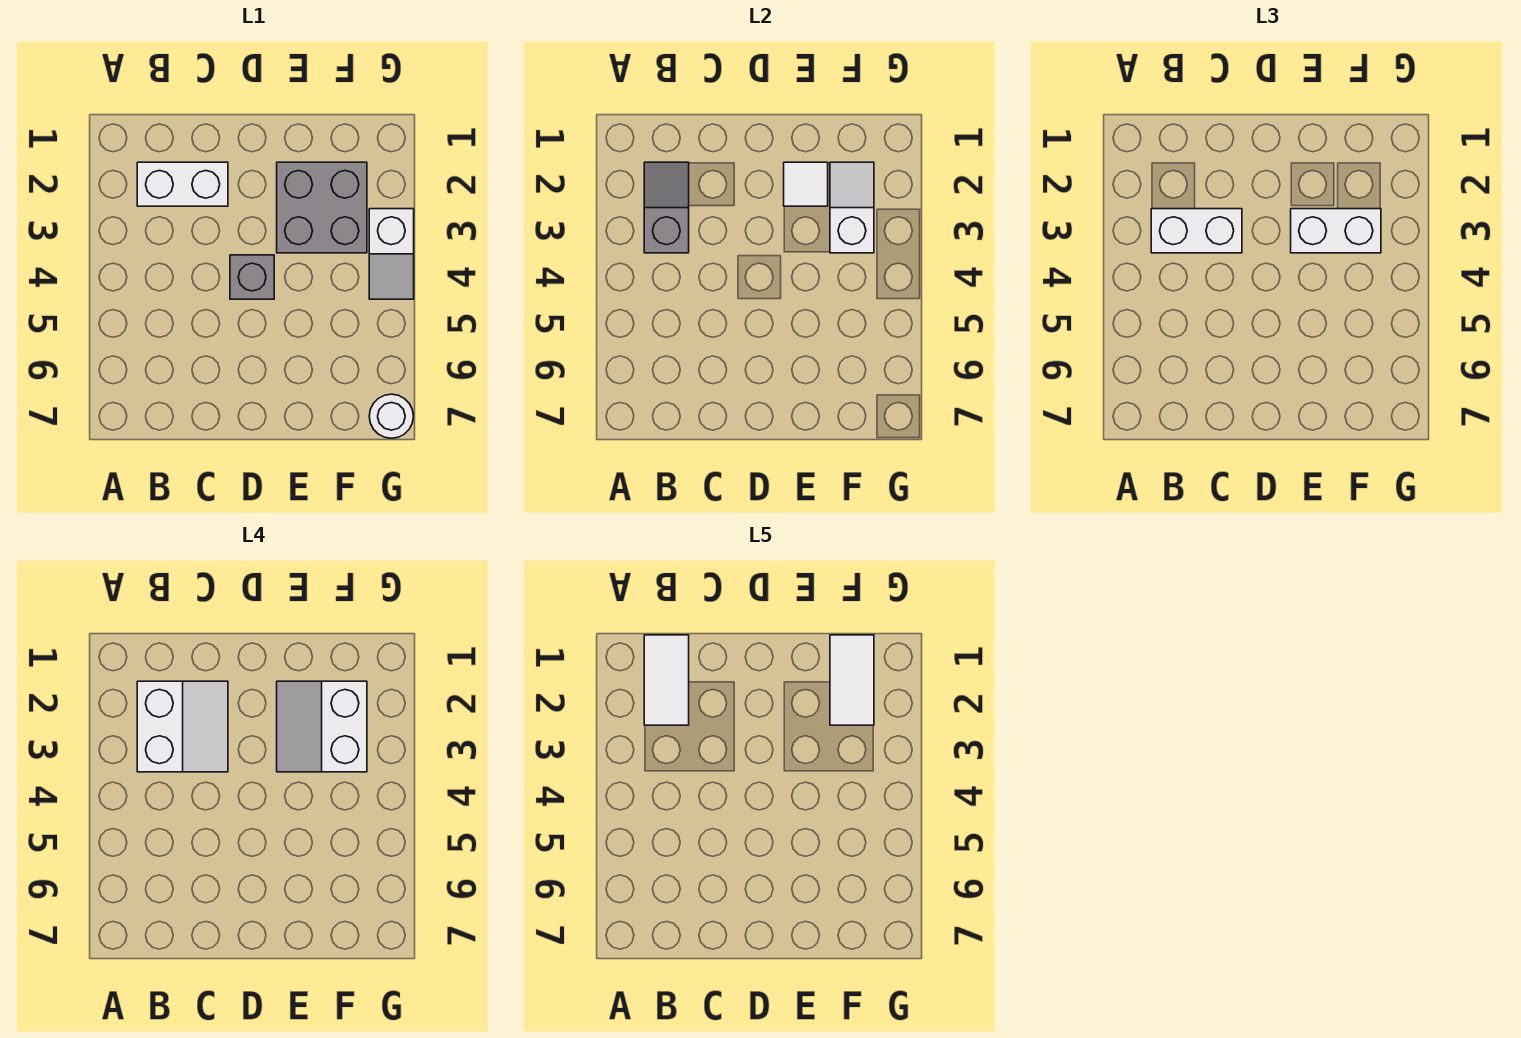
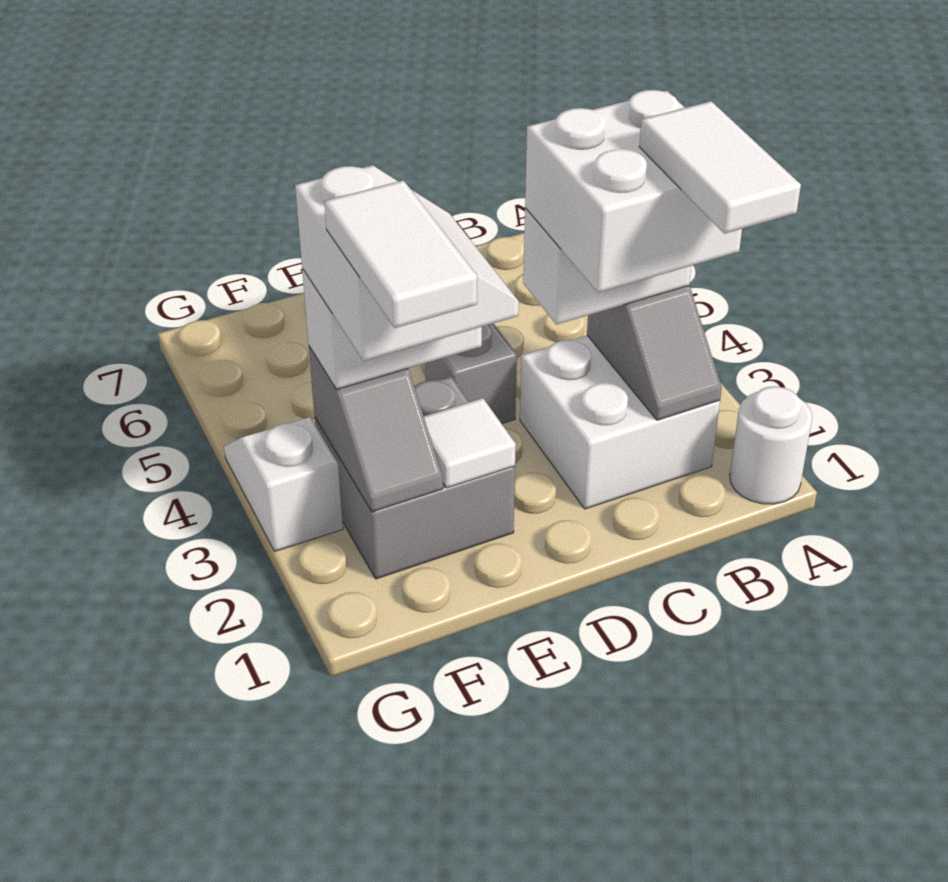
white 1x2 brick [137,162,228,206] -> white 2x2 brick [520,336,720,509]
white 2x2 slope [137,681,228,772] -> white 2x2 brick [525,90,742,293]
white 1x2 slope [830,162,874,253] -> grey 1x2 slope [309,346,443,512]
white 1x1 round brick [369,394,413,438] -> white 1x1 round brick moved to [730,386,812,504]

